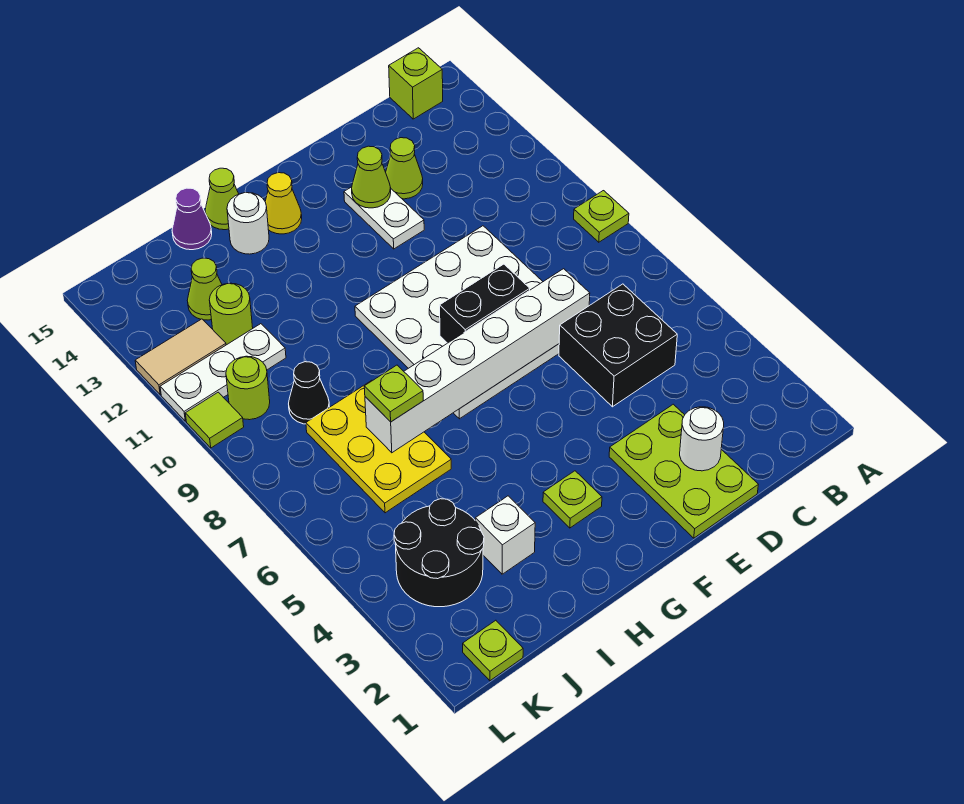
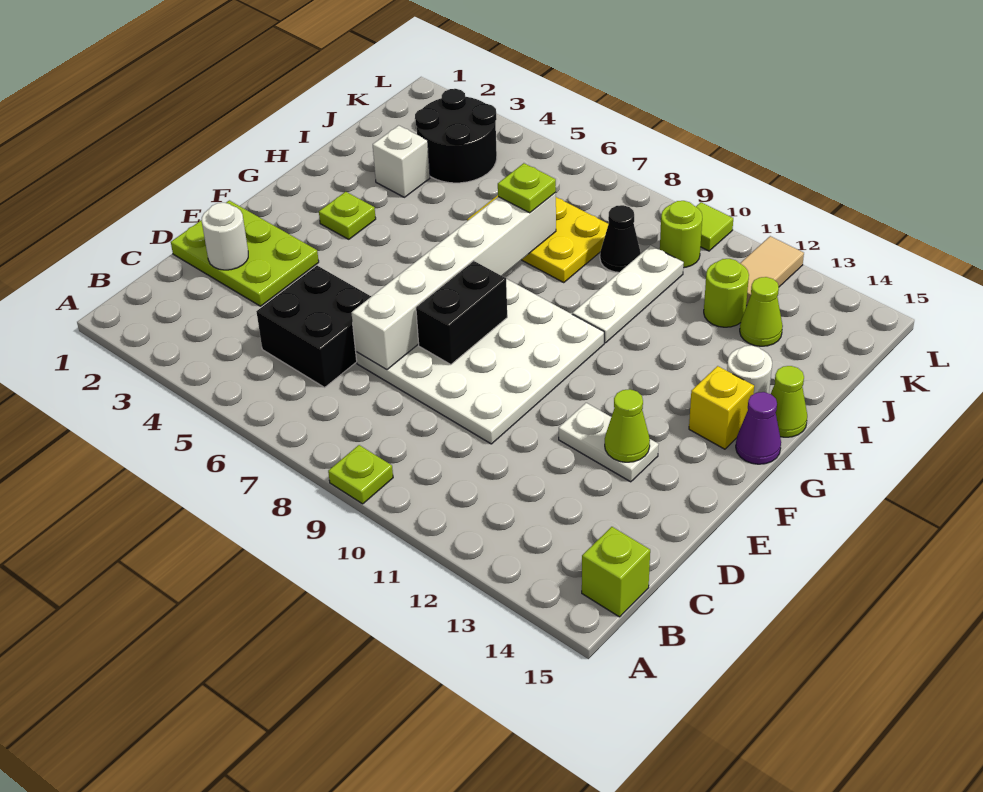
lime 1x1 cone [386,138,423,199] -> none
yellow 1x1 cone [265,173,302,234] -> yellow 1x1 brick [689,366,754,449]
purple 1x1 cone [172,188,212,250] -> purple 1x1 cone moved to [736,392,781,464]
white 1x3 plate [160,324,286,421] -> white 1x3 plate moved to [572,245,684,343]
lime 1x1 plate [463,620,523,681] -> none

